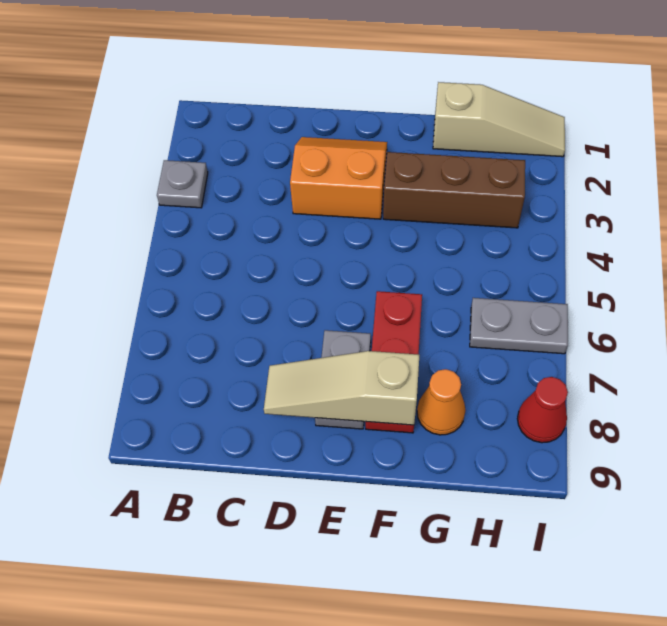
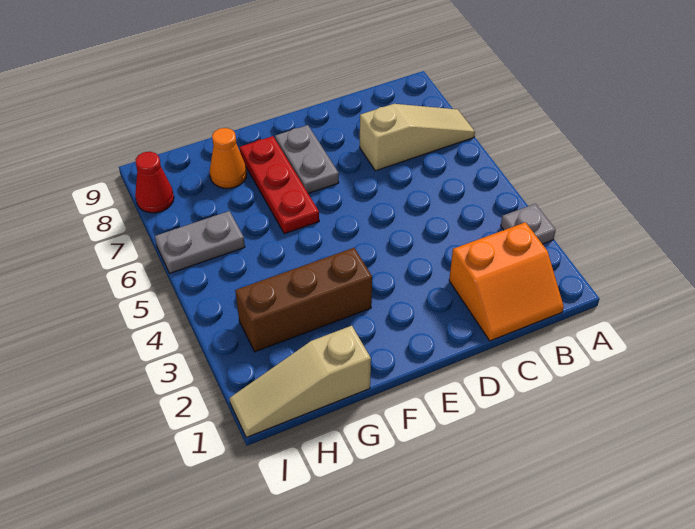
orange 2x2 slope [290,137,387,219] -> orange 2x2 slope moved to [449,222,564,341]
tan 1x3 slope [264,351,419,425] -> tan 1x3 slope moved to [360,104,475,171]

